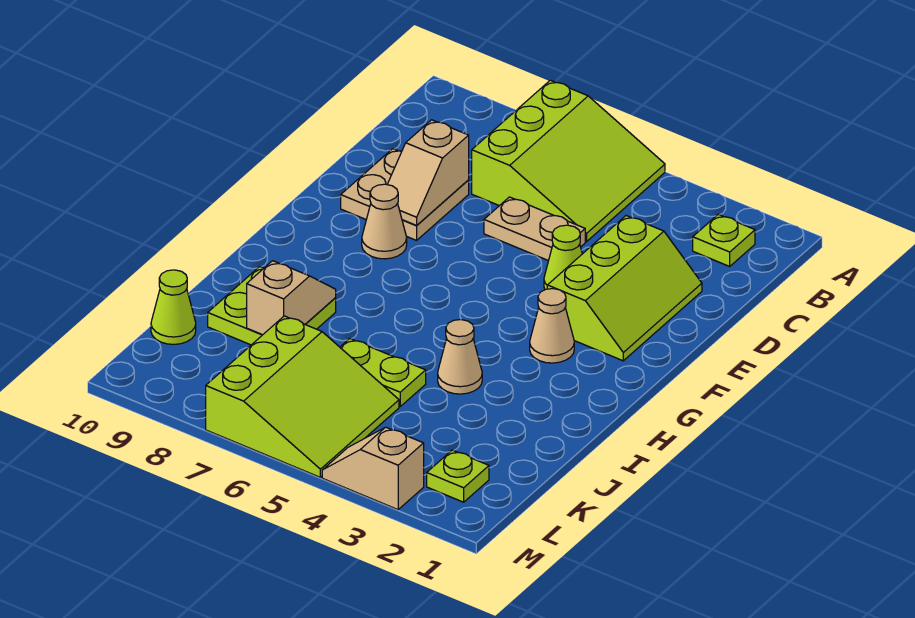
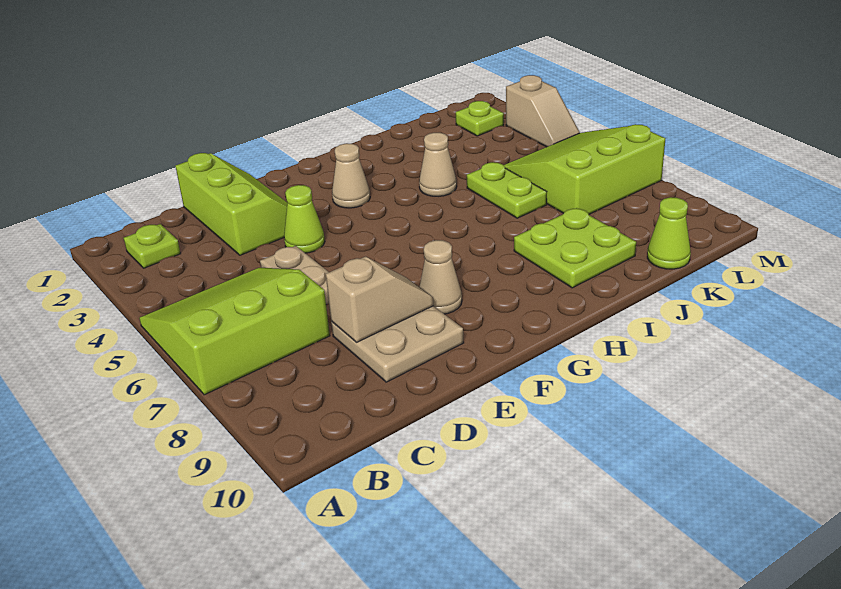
lime 2x3 slope [547,216,702,361] -> lime 2x3 slope turned to [176,153,287,255]
tan 1x2 slope [247,261,336,335] -> none

